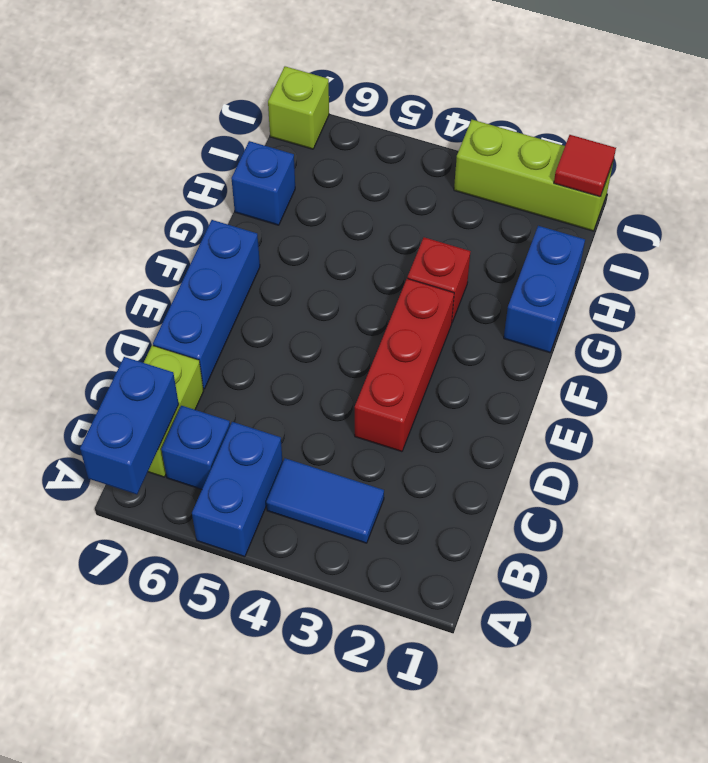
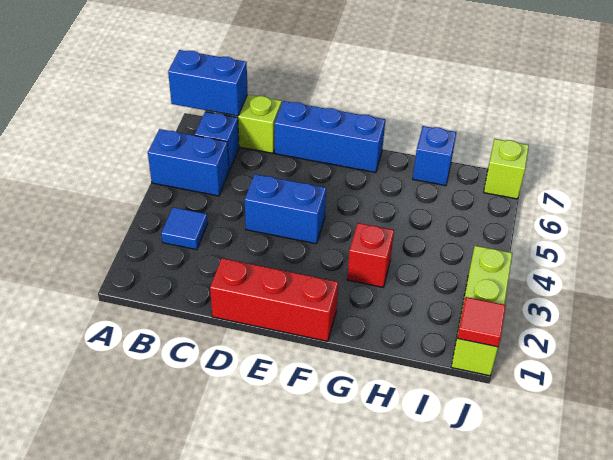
blue 1x2 tile [266,458,384,543] -> blue 1x1 tile [161,207,208,250]
red 1x3 brick [355,279,454,452] -> red 1x3 brick moved to [210,258,338,341]
blue 1x2 brick [504,226,585,353] -> blue 1x2 brick moved to [245,174,326,244]

